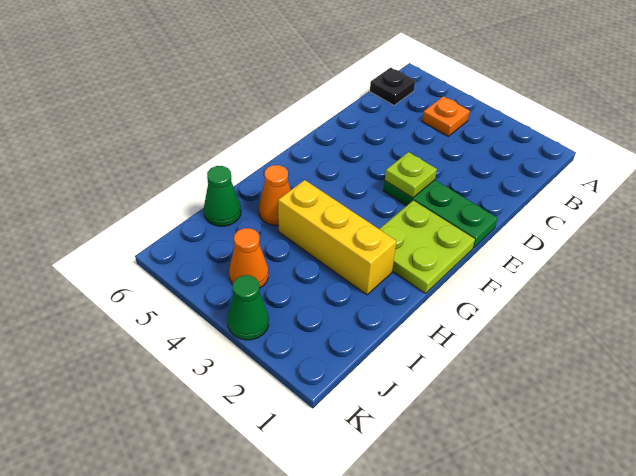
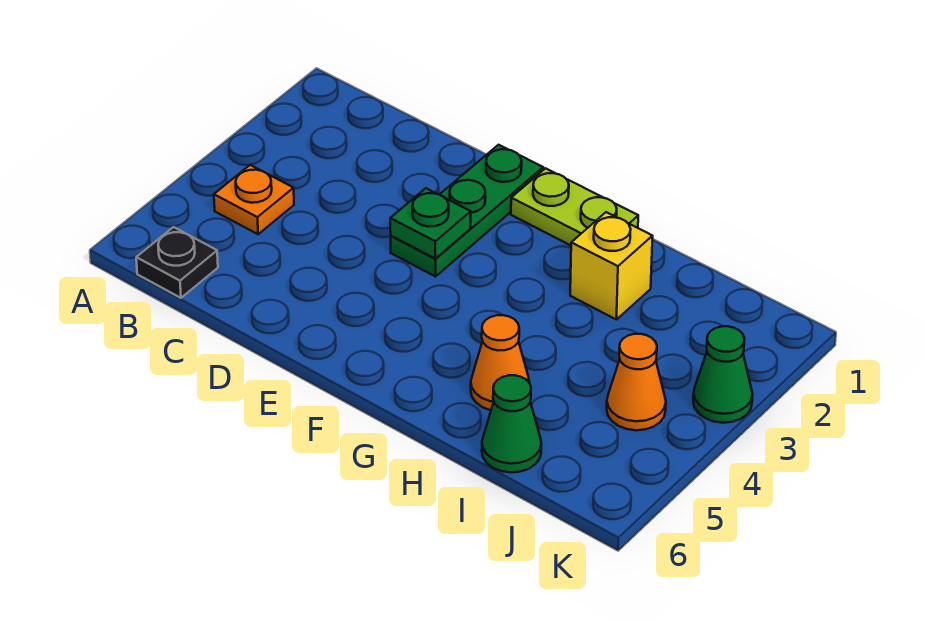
lime 1x1 plate [385,152,437,198] -> green 1x1 plate [390,188,471,259]
lime 2x2 plate [380,200,475,293] -> lime 1x2 plate [511,168,638,245]
yellow 1x3 brick [278,180,396,295] -> yellow 1x1 brick [570,212,653,319]

